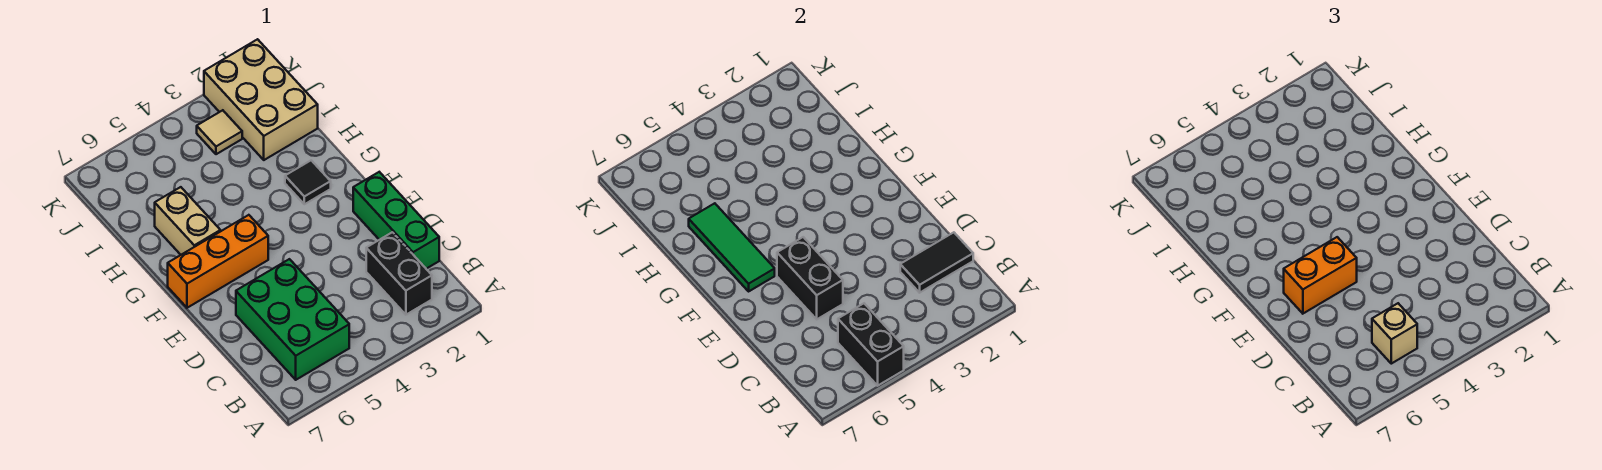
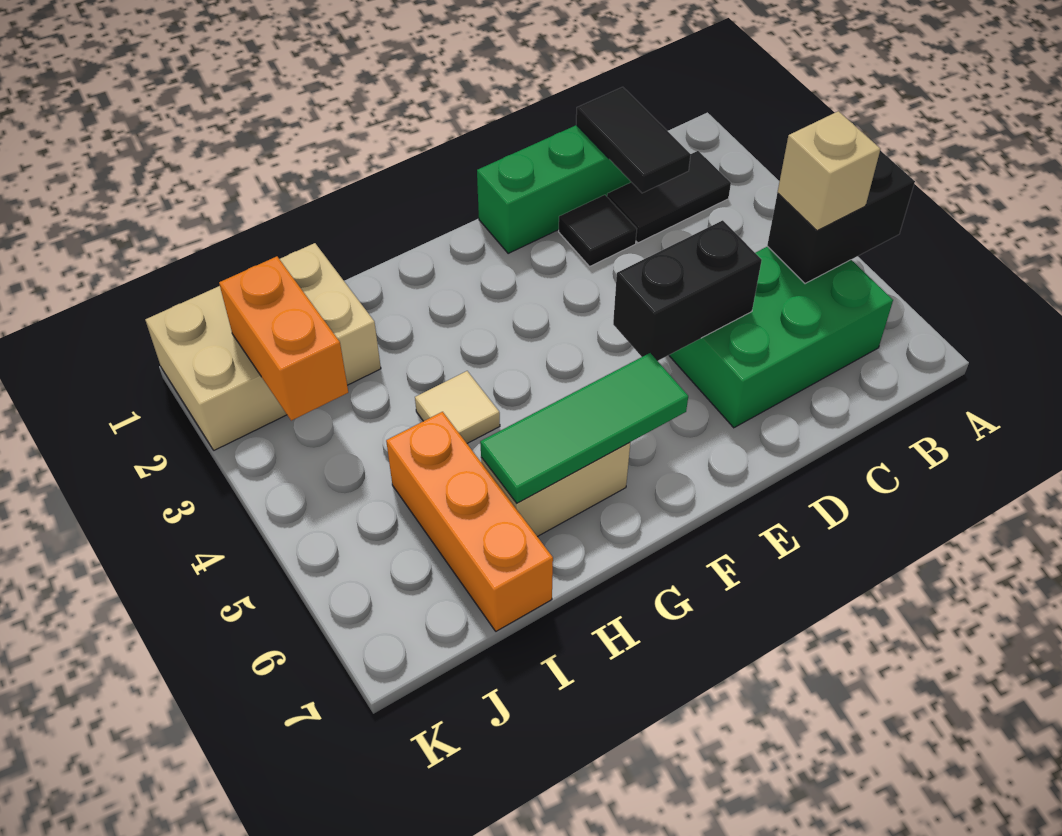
black 1x2 brick [366,232,432,315] -> black 1x2 tile [607,151,731,243]
orange 1x2 brick [1284,237,1357,313] -> orange 1x2 brick moved to [219,256,348,421]
orange 1x3 brick [168,215,268,308] -> orange 1x3 brick moved to [386,412,553,631]
black 1x1 tile [285,160,331,204] -> black 1x1 tile moved to [559,195,637,266]
tan 1x1 tile [197,110,242,154] -> tan 1x1 tile moved to [415,371,500,443]

